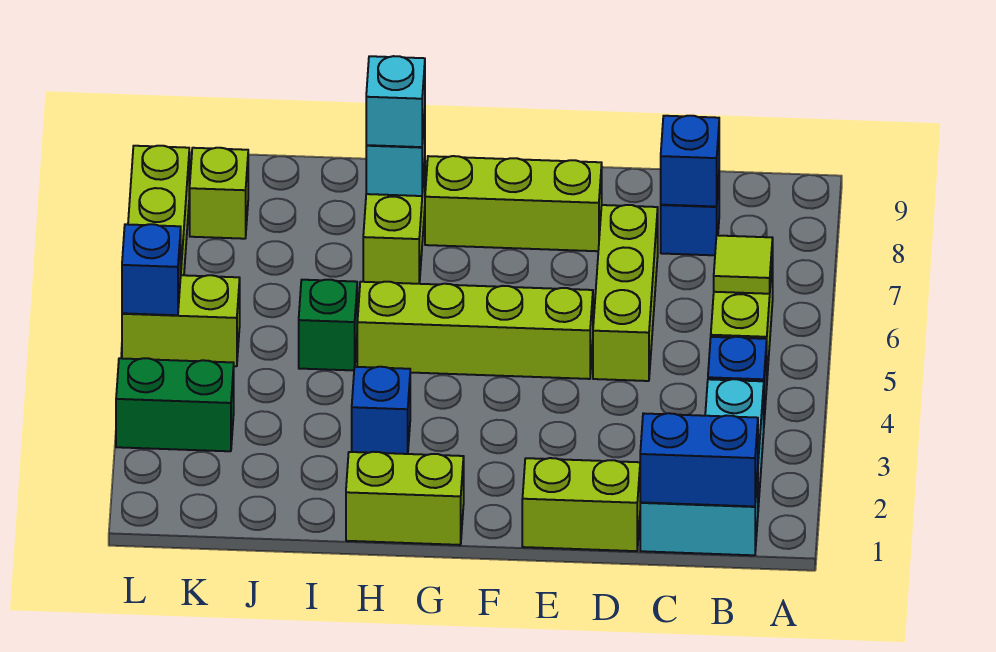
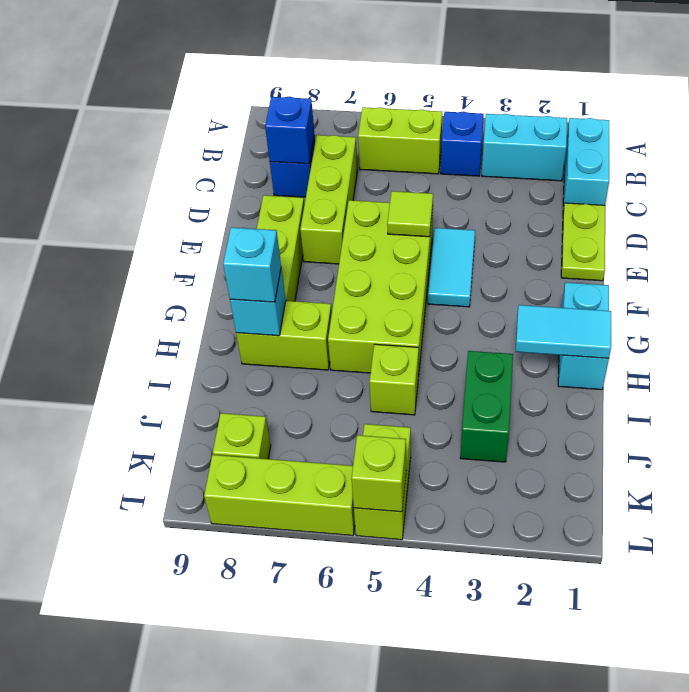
blue 1x2 brick [640,413,758,506] -> none
lime 1x1 tile [714,235,773,294] -> lime 1x1 tile moved to [387,191,433,237]
lime 1x2 brick [522,458,640,551] -> lime 1x2 plate [561,203,605,281]
lime 1x3 brick [593,205,658,381] -> lime 1x3 brick turned to [300,135,358,264]
none -> cyan 1x2 tile [428,228,475,307]
lime 1x4 brick [357,282,593,379] -> lime 2x4 brick [328,200,433,376]
lime 1x2 brick [346,452,464,545] -> cyan 1x2 brick [558,282,609,390]
none -> cyan 1x2 tile [516,305,611,358]
blue 1x1 brick [352,367,410,454] -> none
green 1x1 brick [299,280,357,370] -> lime 1x1 brick [370,344,419,415]
green 1x2 brick [116,358,234,451] -> green 1x2 brick moved to [460,351,513,462]
blue 1x1 brick [122,224,181,315] -> lime 1x1 brick [352,435,406,512]

